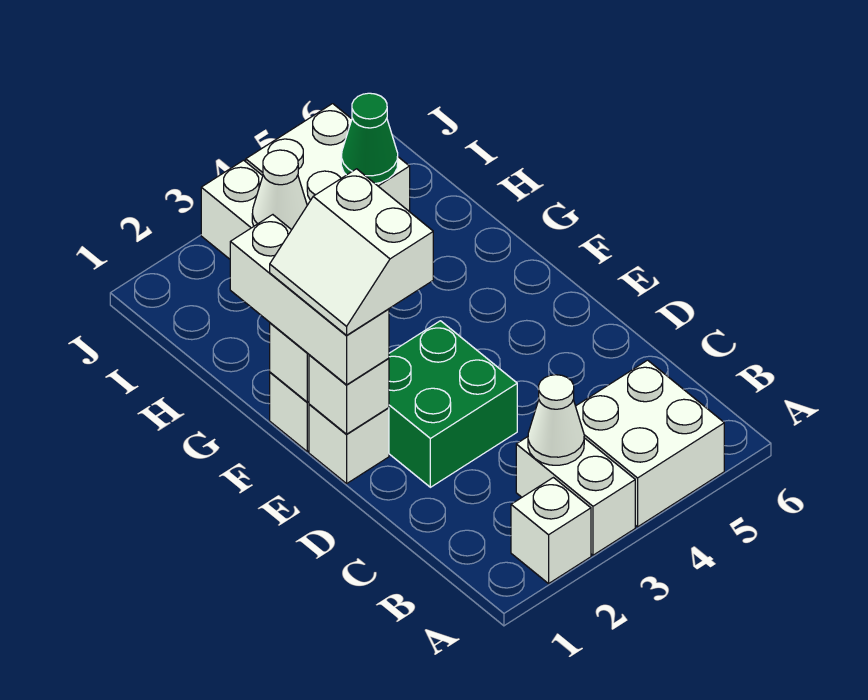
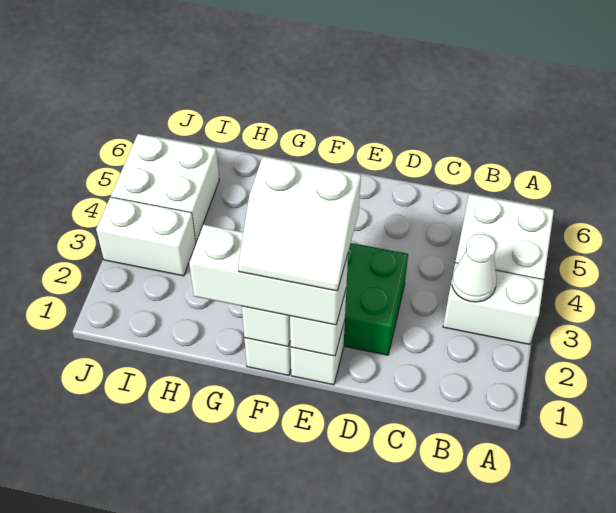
white 1x1 brick [511,478,591,584] -> none
white 1x1 cone [252,150,307,230] -> none
green 1x1 cone [341,93,398,183] -> none

